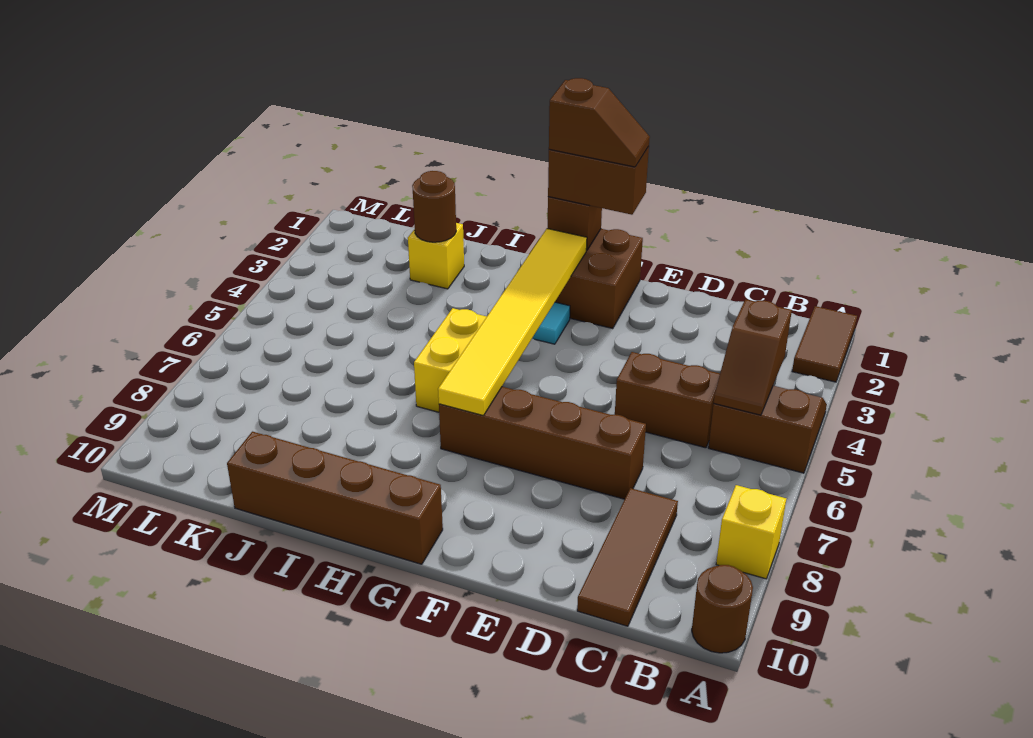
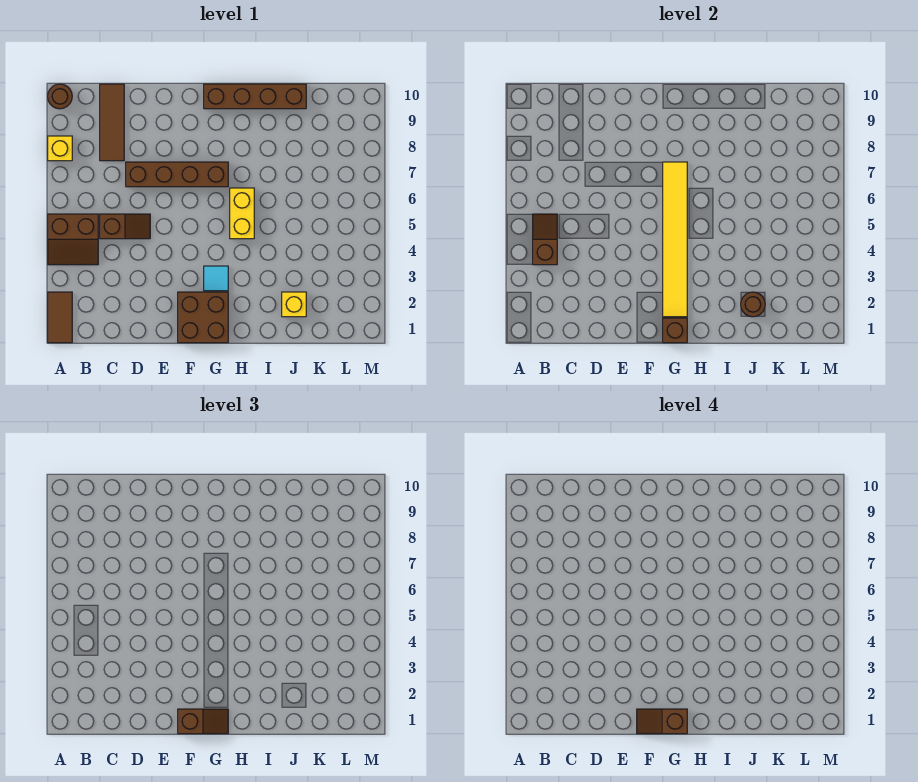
brown 1x2 brick [615,352,720,448] -> brown 1x2 slope [100,214,150,239]
brown 1x2 brick [548,146,649,215] -> brown 1x2 slope [178,709,228,734]

